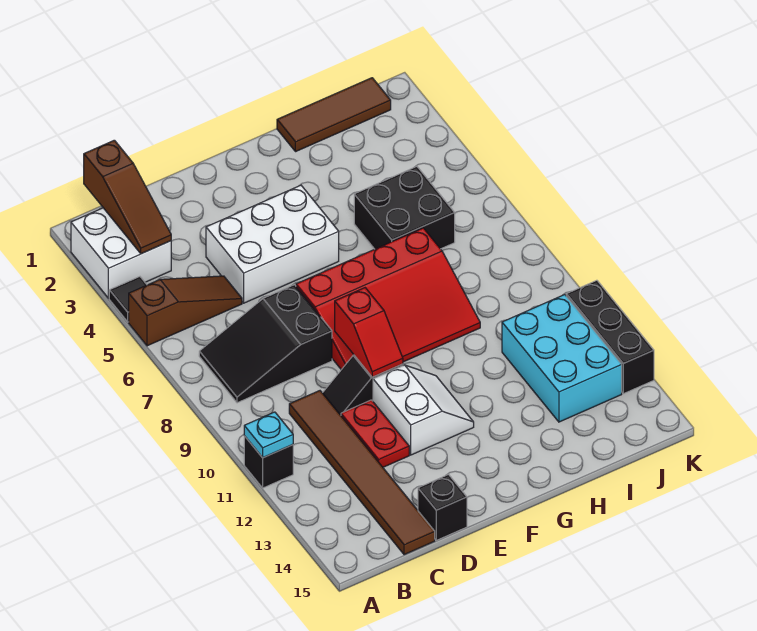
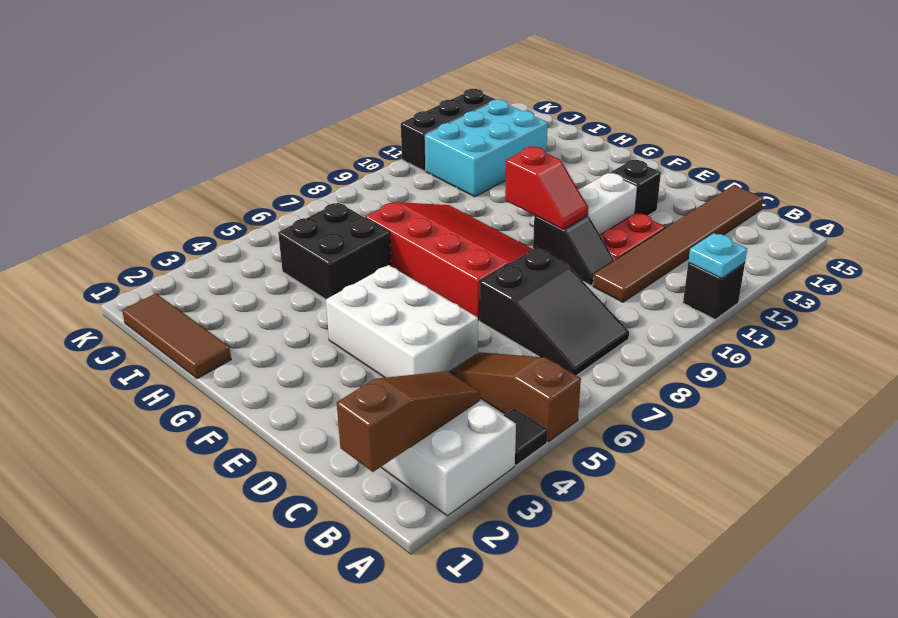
black 1x1 brick [418,475,467,540] -> black 1x1 brick moved to [610,160,661,215]
red 1x2 slope [335,288,403,377] -> red 1x2 slope turned to [505,147,588,230]

